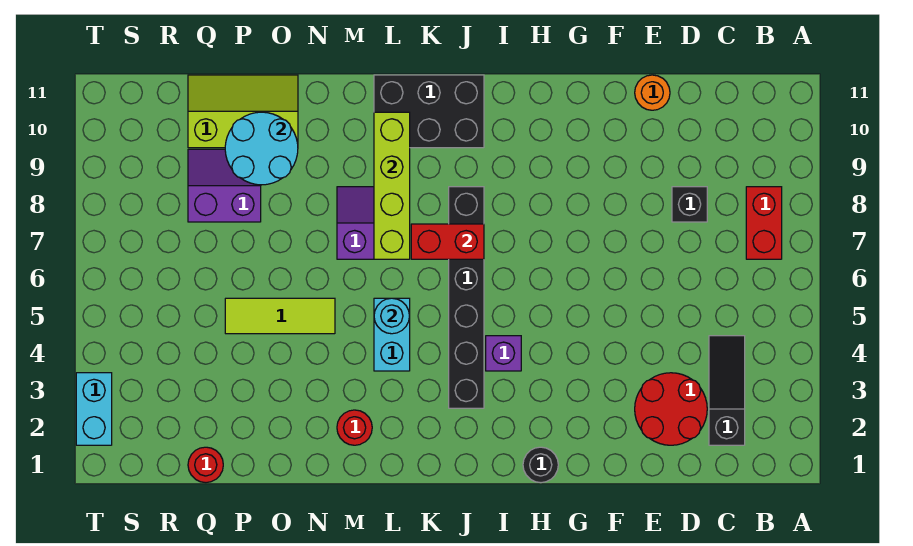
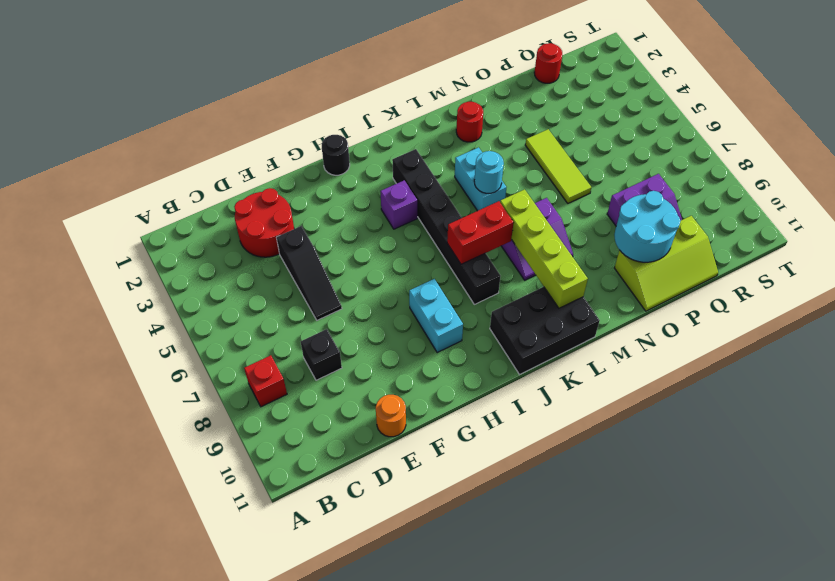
red 1x2 brick [746,187,782,259] -> red 1x1 brick [244,355,287,407]
black 1x3 slope [709,336,745,445] -> black 1x3 slope moved to [276,226,342,320]
lime 1x3 tile [225,298,335,334] -> lime 1x3 tile turned to [525,129,591,203]
cyan 1x2 brick [76,373,112,445] -> cyan 1x2 brick moved to [409,279,463,352]

